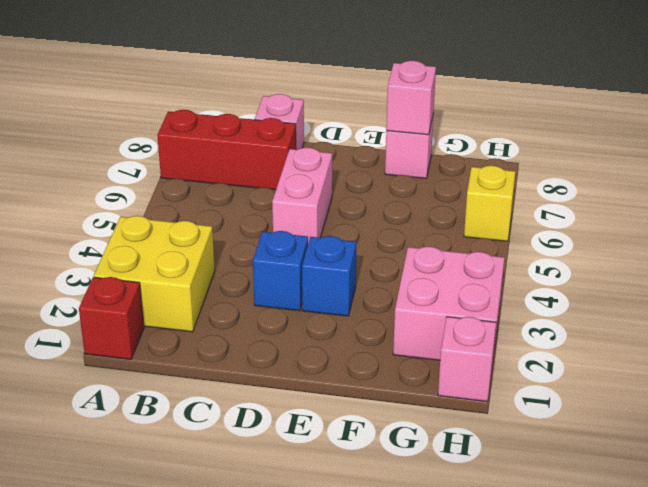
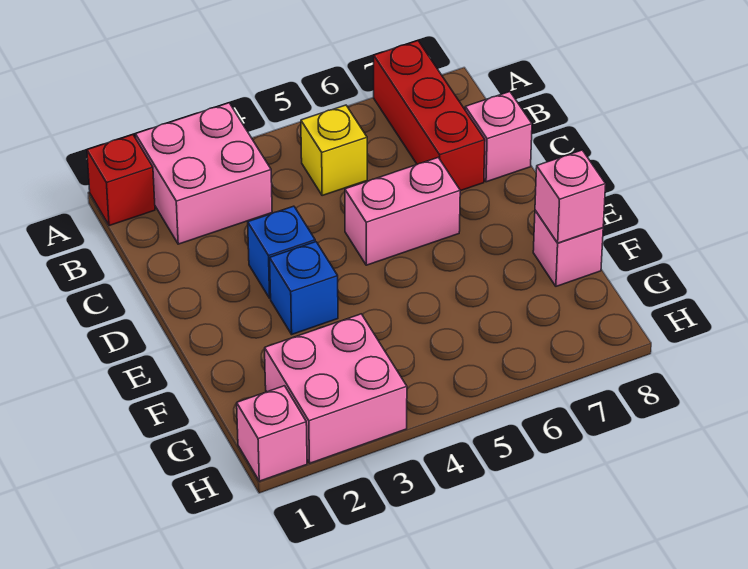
yellow 2x2 brick [94,216,215,332] -> pink 2x2 brick [136,103,272,244]
yellow 1x1 brick [464,166,515,241] -> yellow 1x1 brick moved to [301,105,367,196]

